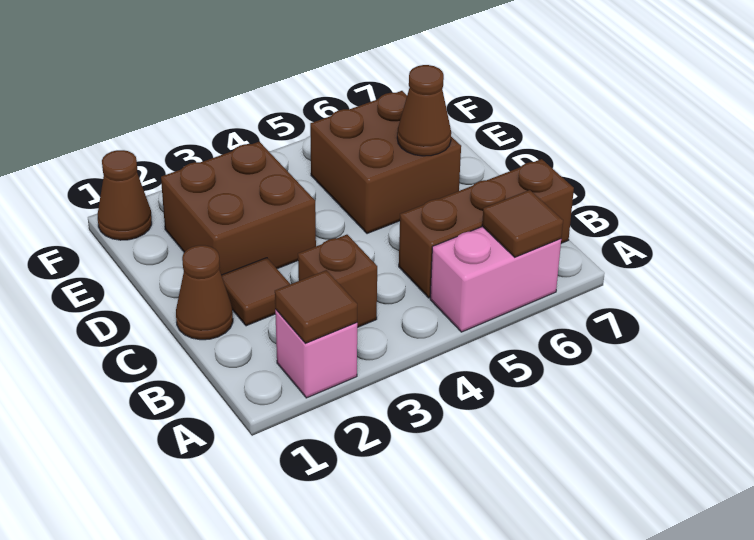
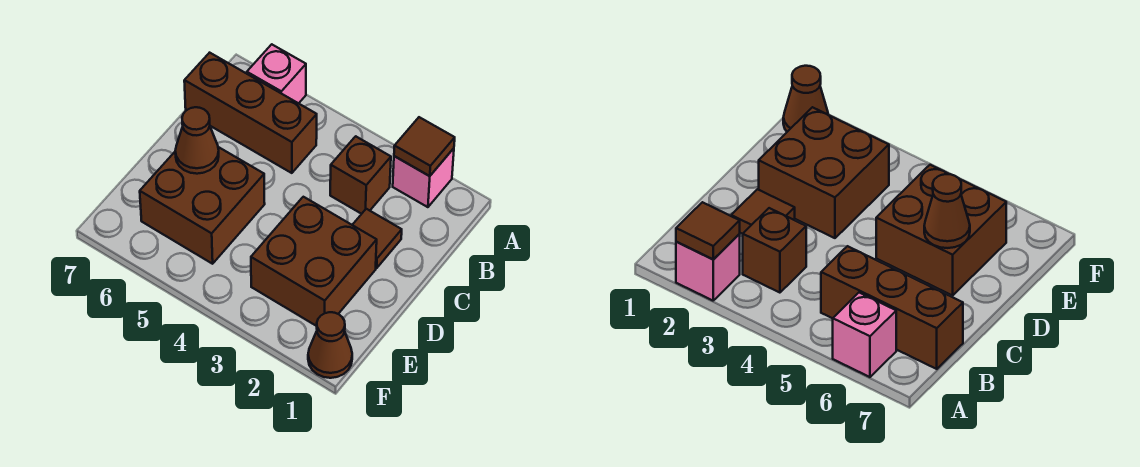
pink 1x2 brick [430,226,561,332] -> pink 1x1 brick [247,44,306,103]
brown 1x1 tile [482,190,563,257] -> none
brown 1x1 cone [176,245,233,340] -> none

